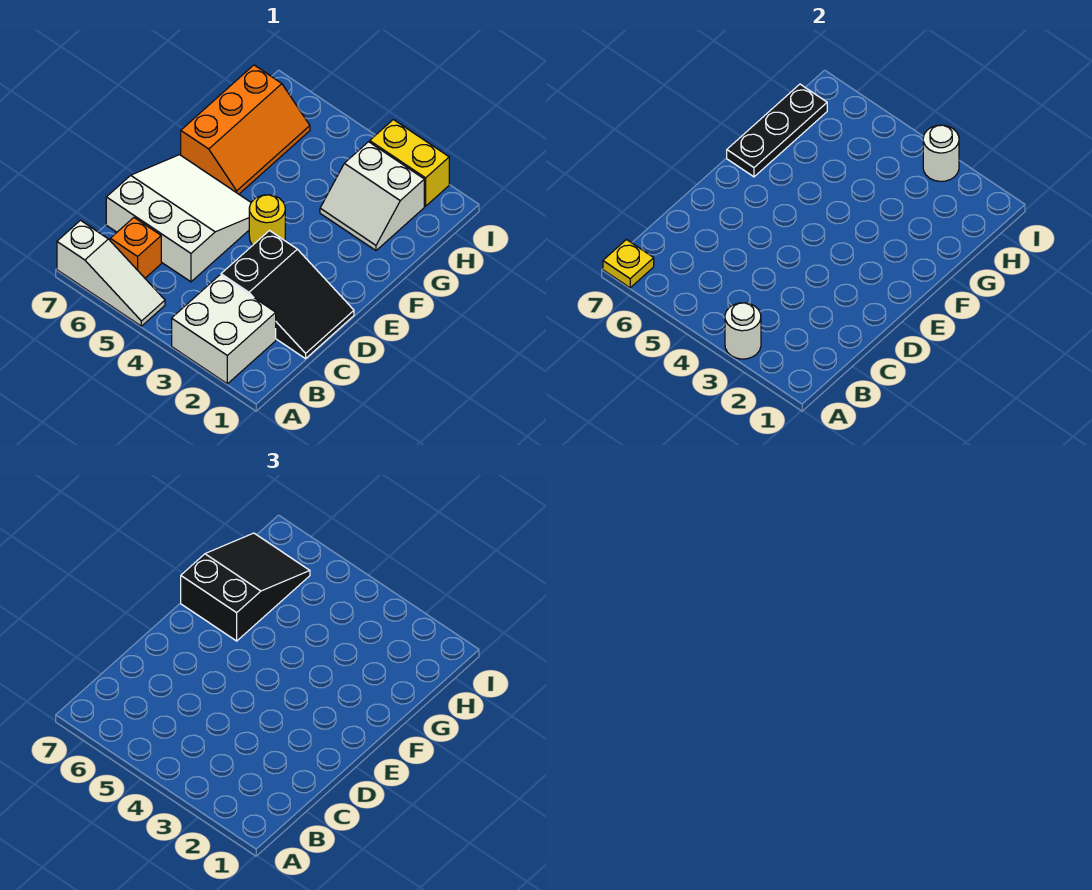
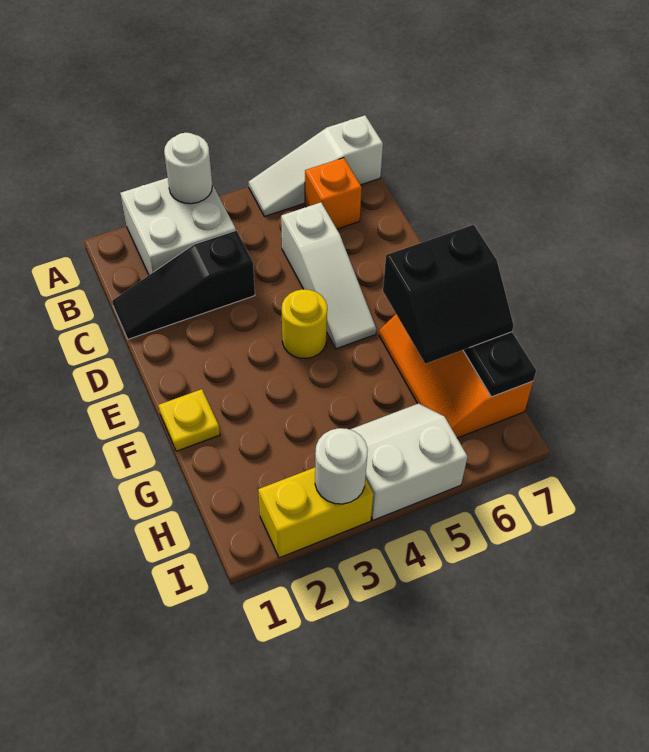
yellow 1x1 plate [603,240,654,288] -> yellow 1x1 plate moved to [158,389,220,451]
black 2x3 slope [221,231,354,359] -> black 1x3 slope [112,230,255,339]
white 3x3 slope [106,155,251,282] -> white 1x3 slope [281,202,376,349]
black 2x3 slope [181,533,310,641] -> black 2x2 slope [383,225,514,364]
white 2x2 slope [320,142,424,250] -> white 2x2 slope moved to [350,403,467,520]

